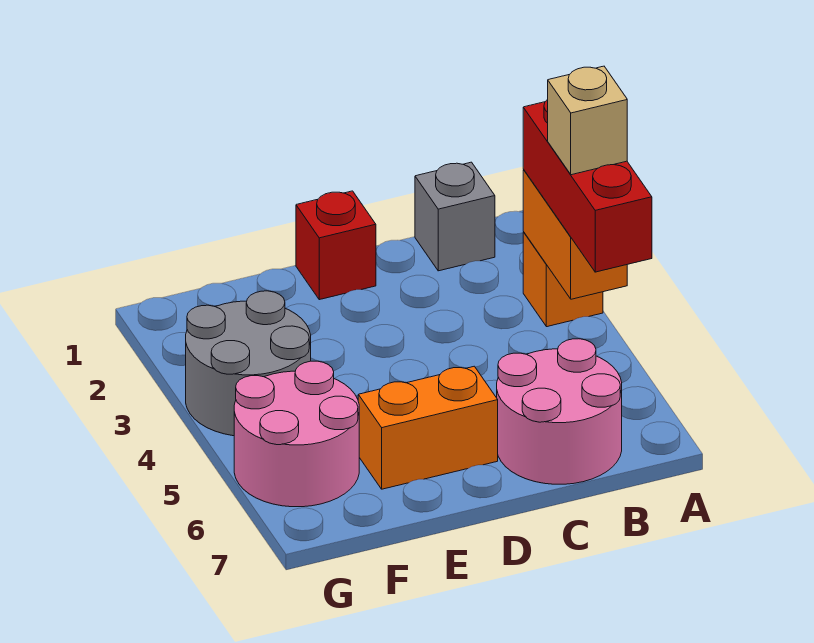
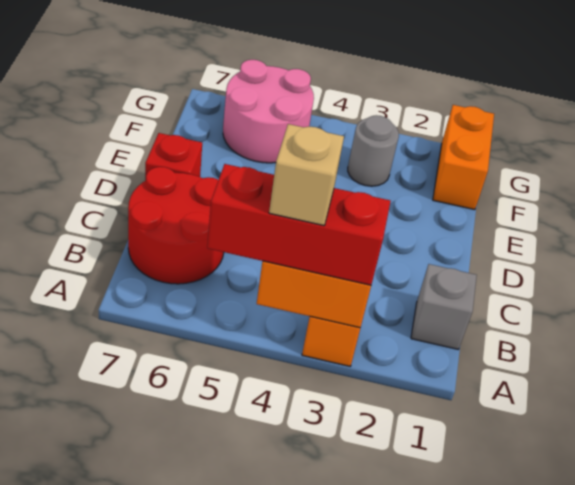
pink 2x2 round brick [497,339,622,484] -> red 2x2 round brick [128,167,224,284]
red 1x1 brick [296,191,376,300] -> red 1x1 brick moved to [145,133,202,181]
orange 1x2 brick [358,366,498,489] -> orange 1x2 brick moved to [433,105,494,210]
grey 2x2 round brick [186,291,311,436] -> grey 1x1 round brick [348,115,399,186]

